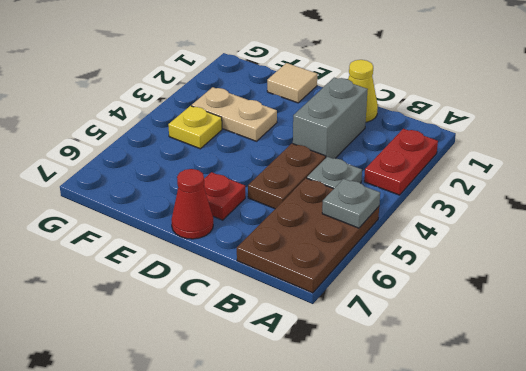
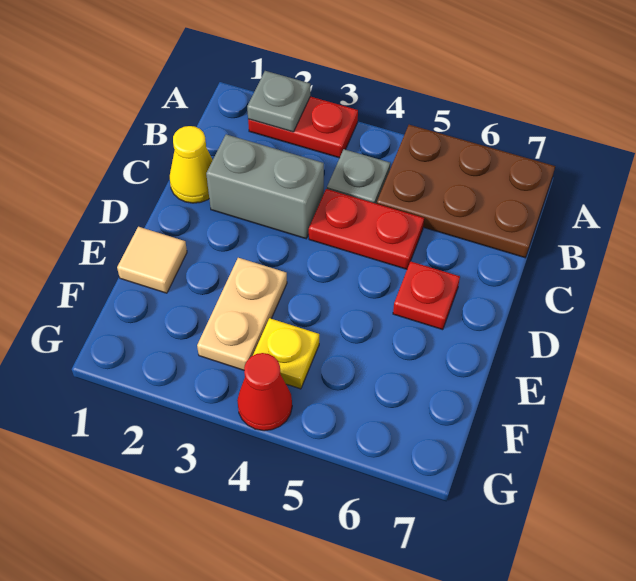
grey 1x1 plate [322,179,380,228] -> grey 1x1 plate moved to [247,71,310,132]
brown 1x2 plate [248,143,326,209] -> red 1x2 plate [309,189,424,269]
red 1x1 cone [171,169,213,239] -> red 1x1 cone moved to [237,353,292,431]

